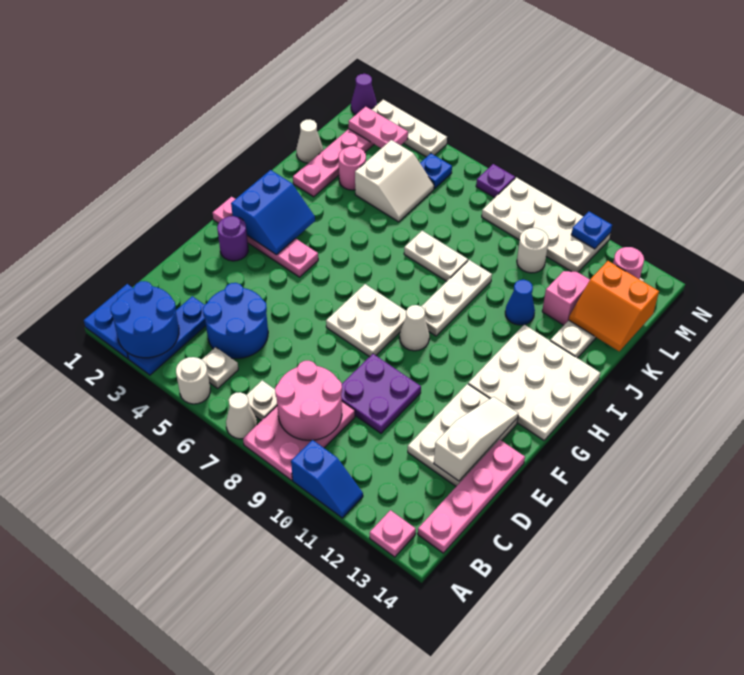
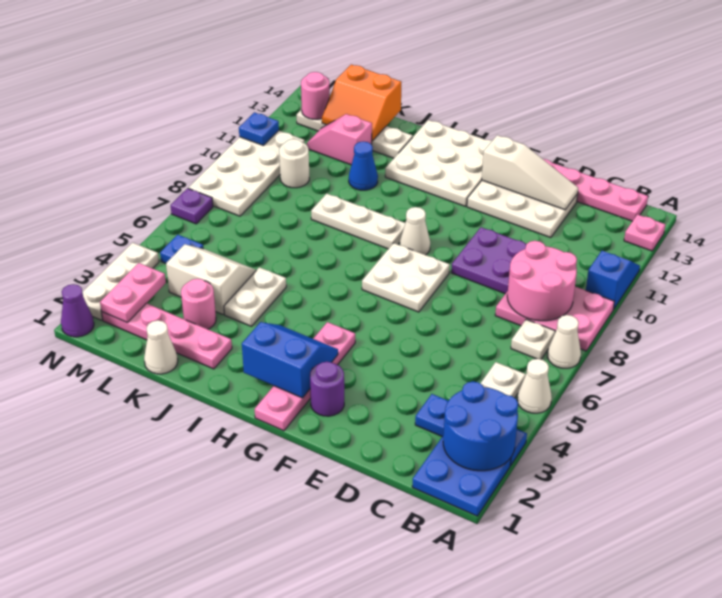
white 1x1 round brick [176,357,210,404] -> white 1x1 cone [517,359,552,413]
blue 2x2 round brick [203,283,268,358] -> none
white 1x3 slope [434,397,518,481] -> white 1x3 slope turned to [482,135,578,210]
white 1x2 plate [404,231,468,281] -> white 1x2 plate moved to [224,267,286,326]
orange 2x2 slope [569,261,659,351] -> orange 2x2 slope turned to [322,65,401,141]

